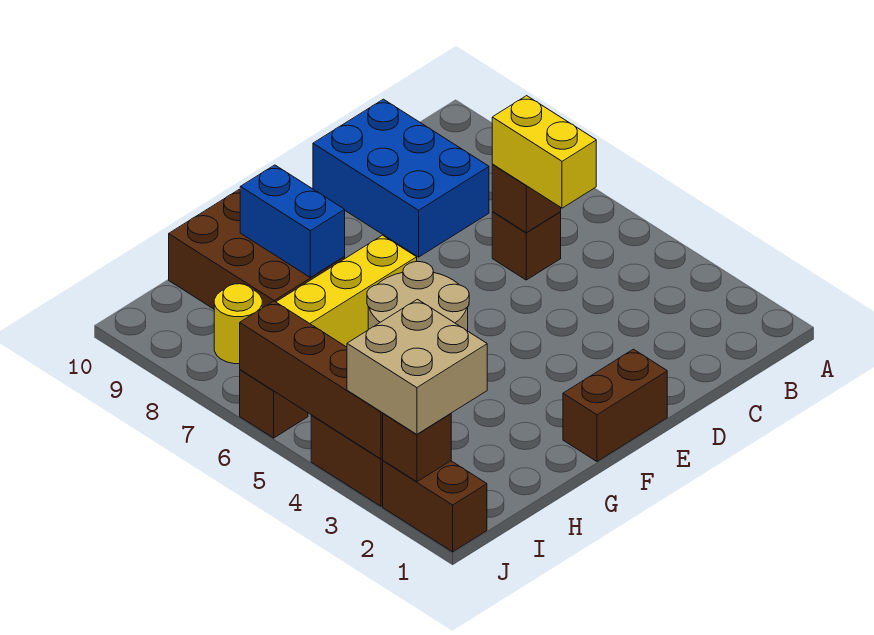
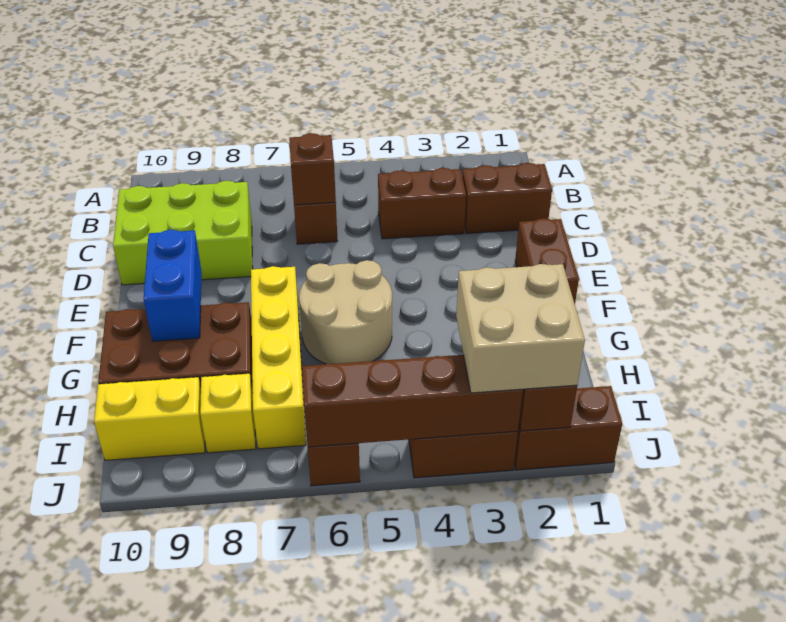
none -> brown 1x2 brick [462,163,552,234]
none -> brown 1x2 brick [378,168,466,239]
yellow 1x2 brick [492,96,596,208] -> yellow 1x2 brick moved to [94,377,205,460]
blue 2x3 brick [313,99,489,257] -> lime 2x3 brick [113,181,253,285]
blue 1x2 brick [240,165,345,277] -> blue 1x2 brick turned to [144,230,202,341]
yellow 1x1 round brick [214,284,262,364] -> yellow 1x1 brick [200,373,256,453]

